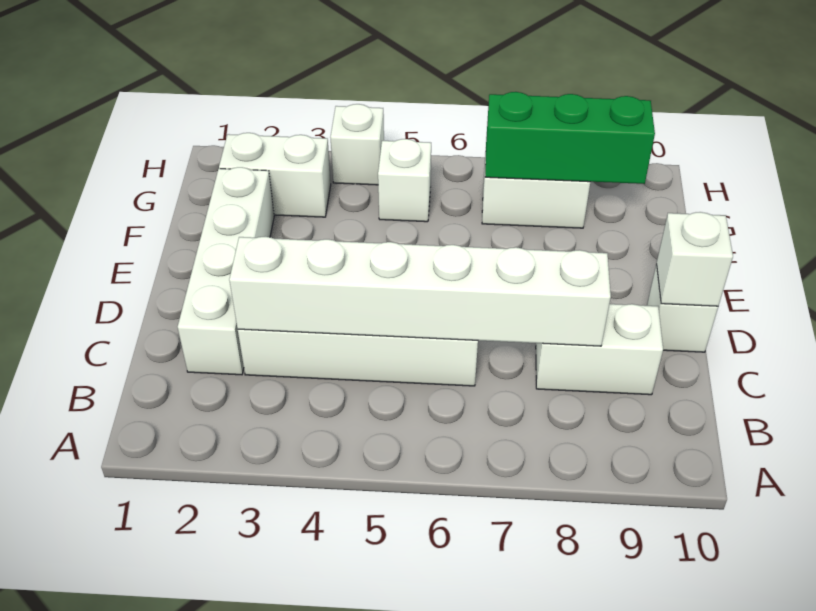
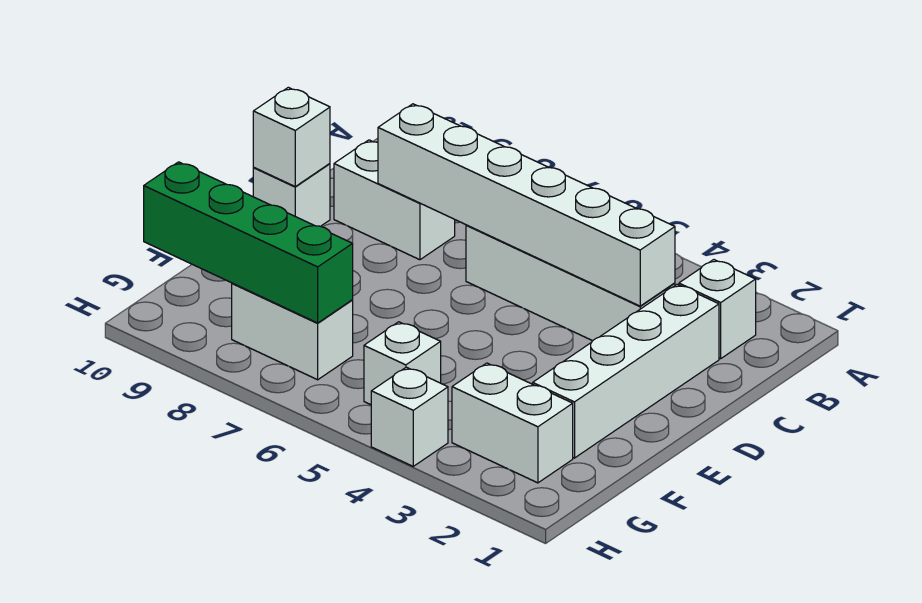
none -> white 1x1 brick [679,260,756,359]
green 1x3 brick [485,92,655,184] -> green 1x4 brick [144,162,353,323]

